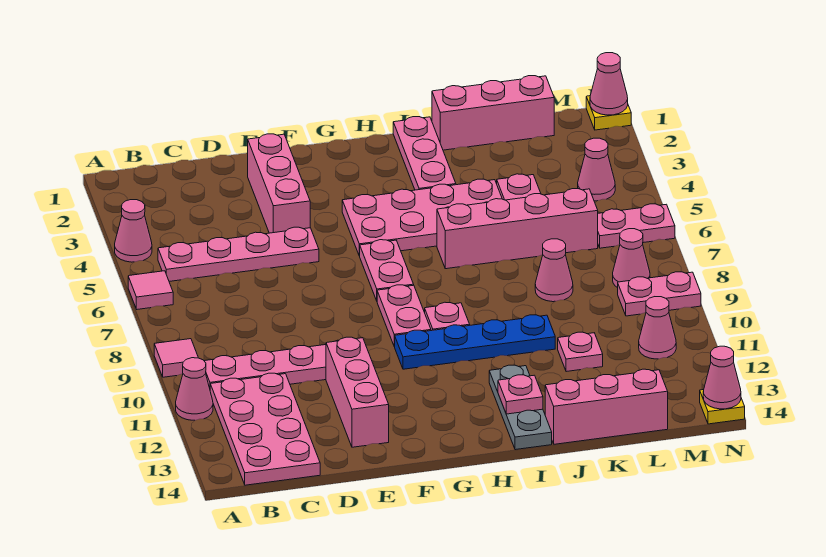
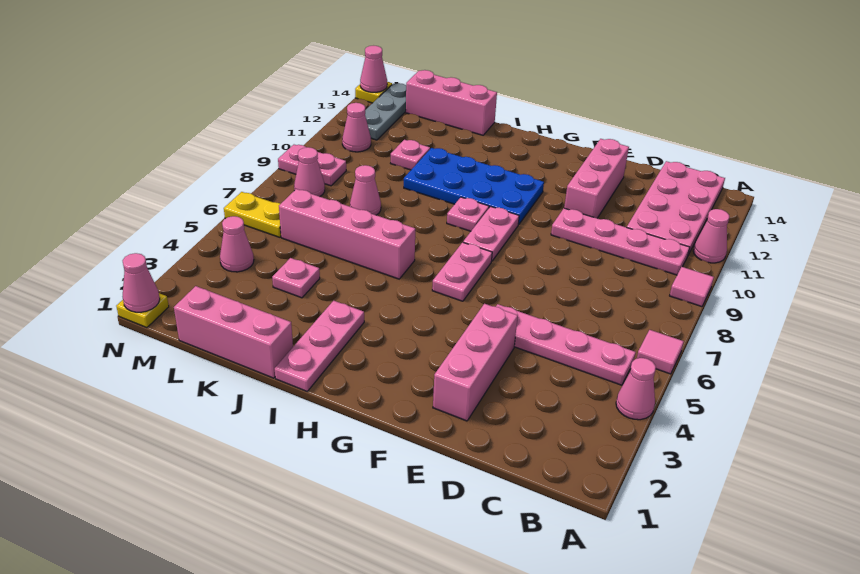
pink 2x4 plate [342,179,502,256] -> none
blue 1x4 plate [394,315,555,369] -> blue 2x4 plate [404,148,544,225]
grey 1x3 plate [489,365,552,450] -> grey 1x3 plate moved to [365,83,406,140]
pink 1x1 plate [498,375,543,414] -> none
pink 1x2 plate [598,204,675,248] -> yellow 1x2 plate [224,192,281,237]

